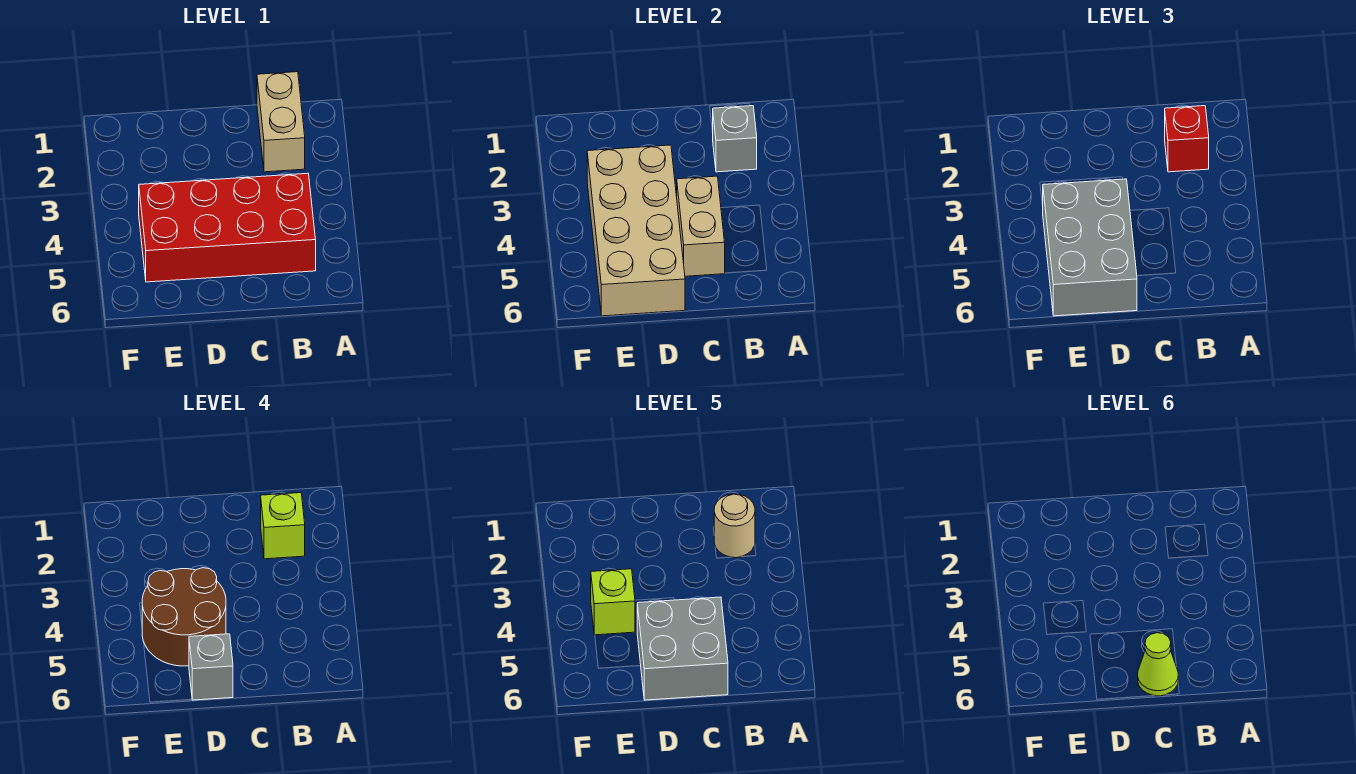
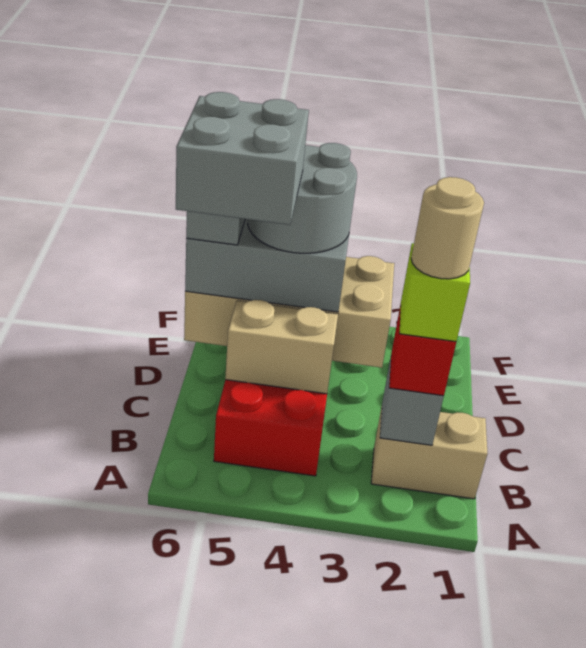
lime 1x1 cone [1138,633,1178,696] -> none
brown 2x2 round brick [142,568,226,666] -> grey 2x2 round brick [248,143,357,253]
lime 1x1 brick [591,569,635,635] -> none

